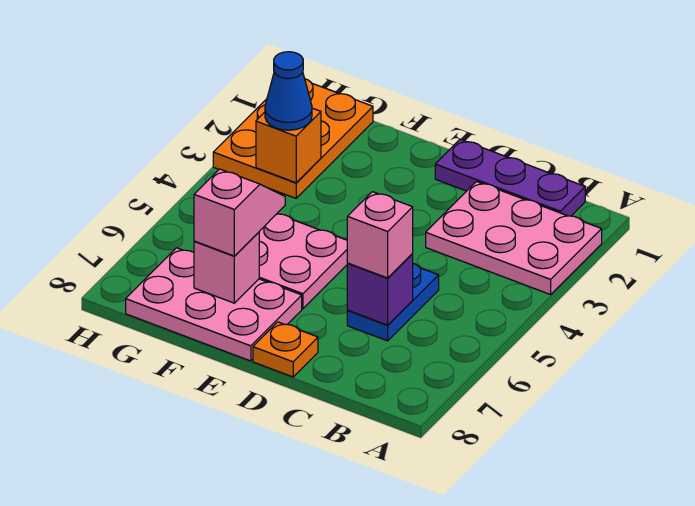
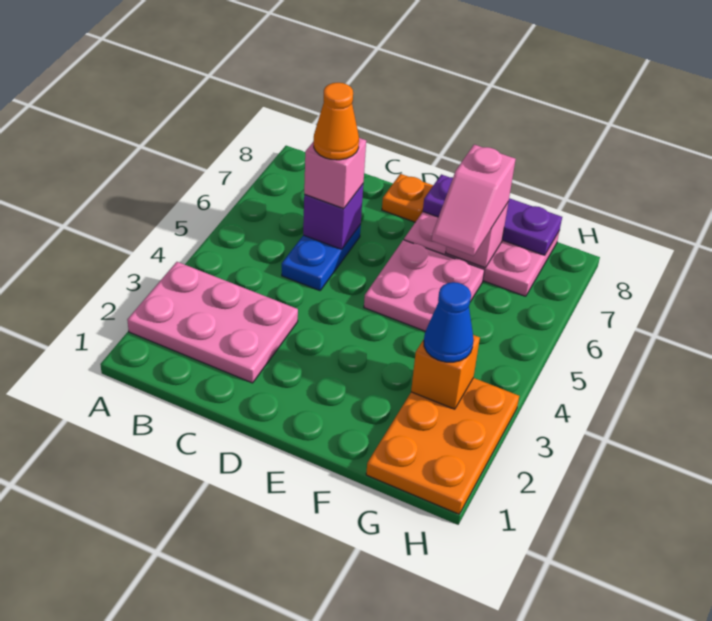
purple 1x3 plate [435,139,585,216] -> purple 1x3 plate moved to [423,174,562,255]
none -> orange 1x1 cone [314,83,359,160]

